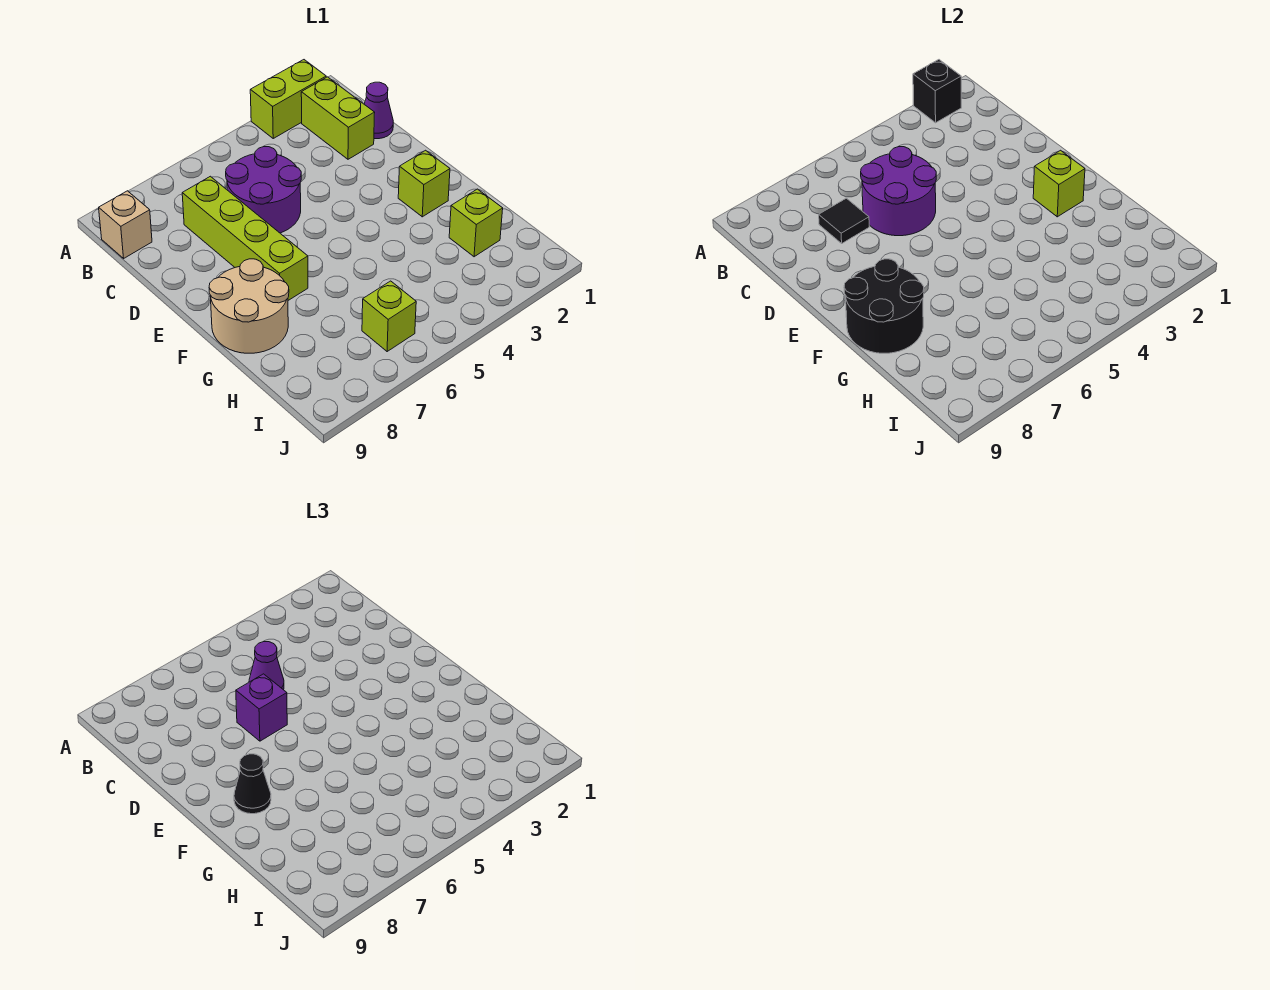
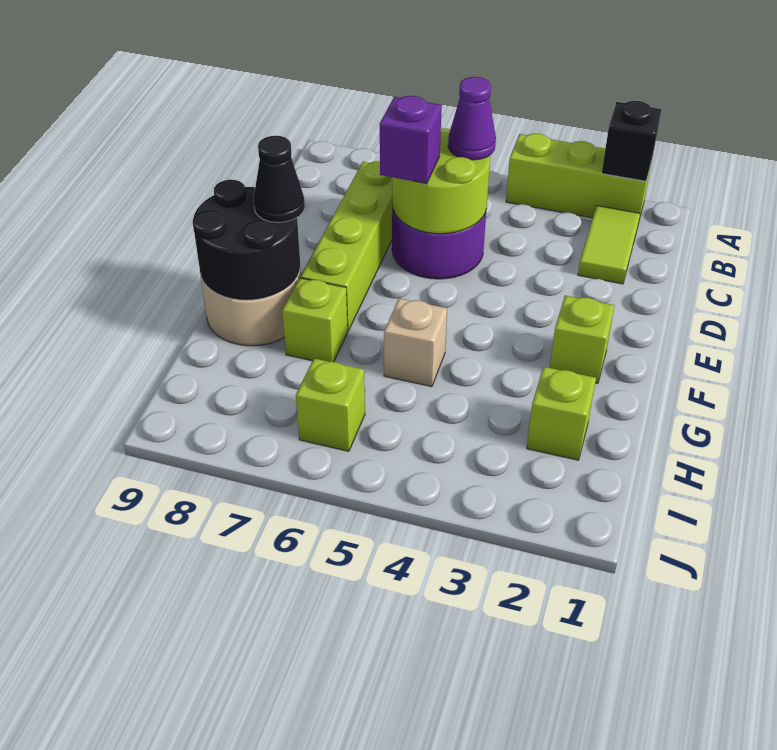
lime 1x2 brick [250,60,326,138] -> lime 1x3 brick [506,133,652,220]
lime 1x2 brick [301,77,375,159] -> lime 1x2 tile [578,206,640,284]
tan 1x1 brick [99,191,152,258] -> tan 1x1 brick moved to [384,298,447,387]
purple 1x1 cone [364,82,393,139] -> none
purple 2x2 round brick [861,147,936,236] -> lime 2x2 round brick [392,128,490,234]
black 1x1 tile [819,198,869,243] -> none
lime 1x1 brick [1033,150,1085,217] -> lime 1x1 brick moved to [282,278,348,362]

